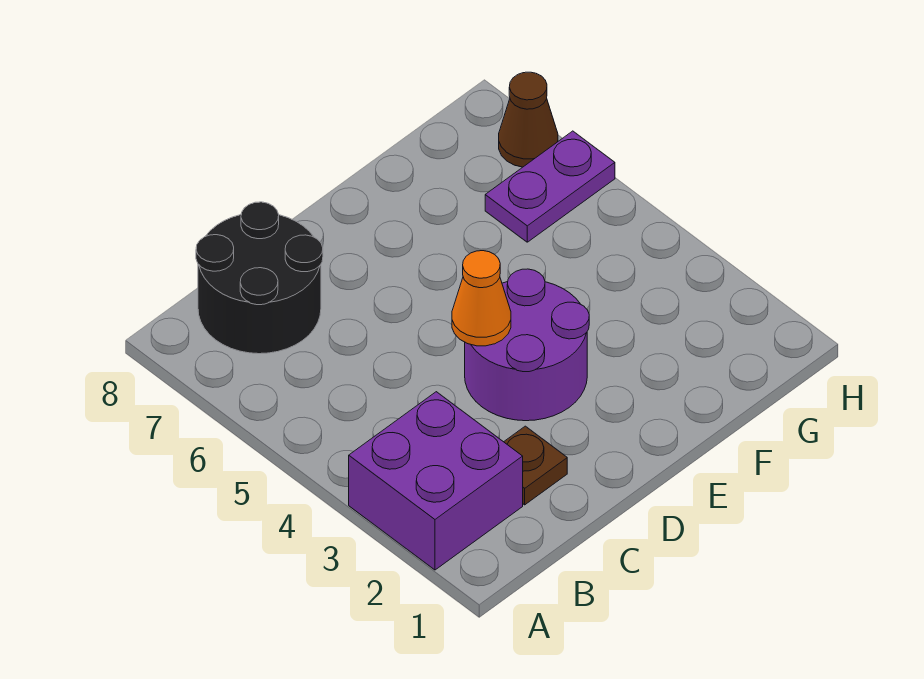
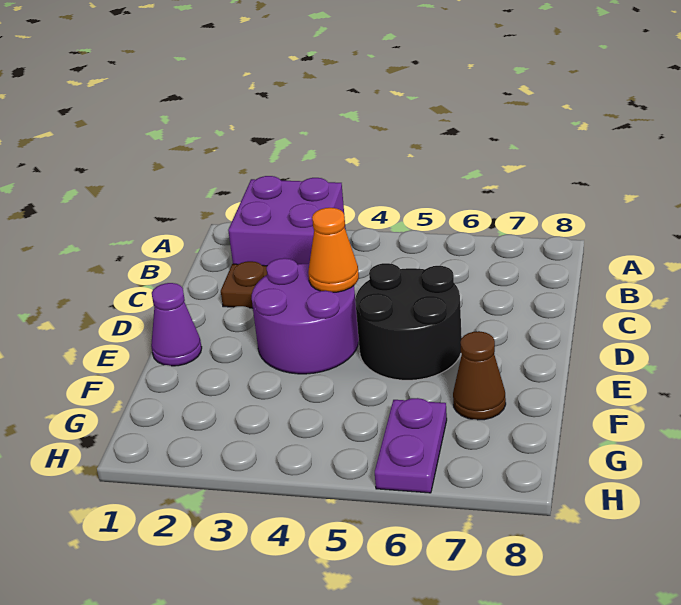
black 2x2 round brick [196,202,323,354] -> black 2x2 round brick moved to [355,263,462,380]
none -> purple 1x1 cone [151,283,202,366]
brown 1x1 cone [499,72,558,167] -> brown 1x1 cone moved to [453,331,506,420]

